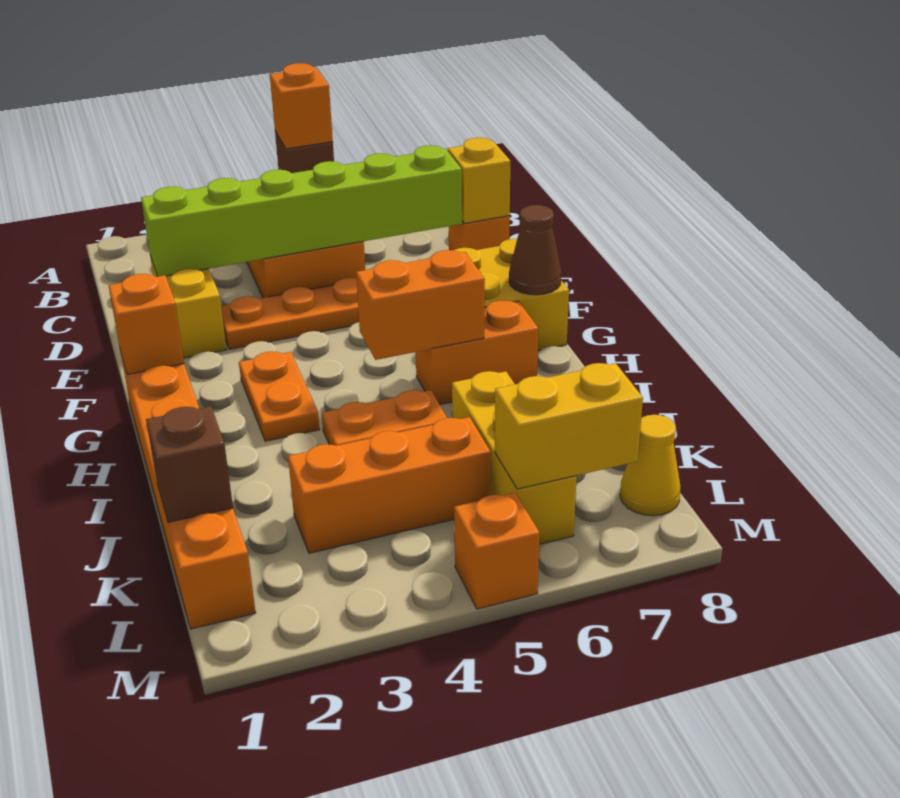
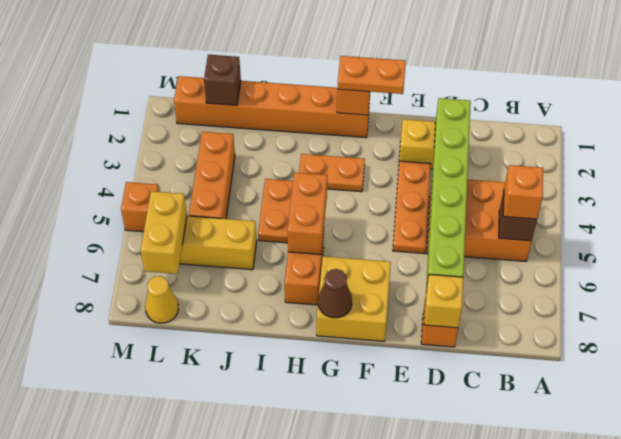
none -> orange 1x2 plate [338,56,406,94]

